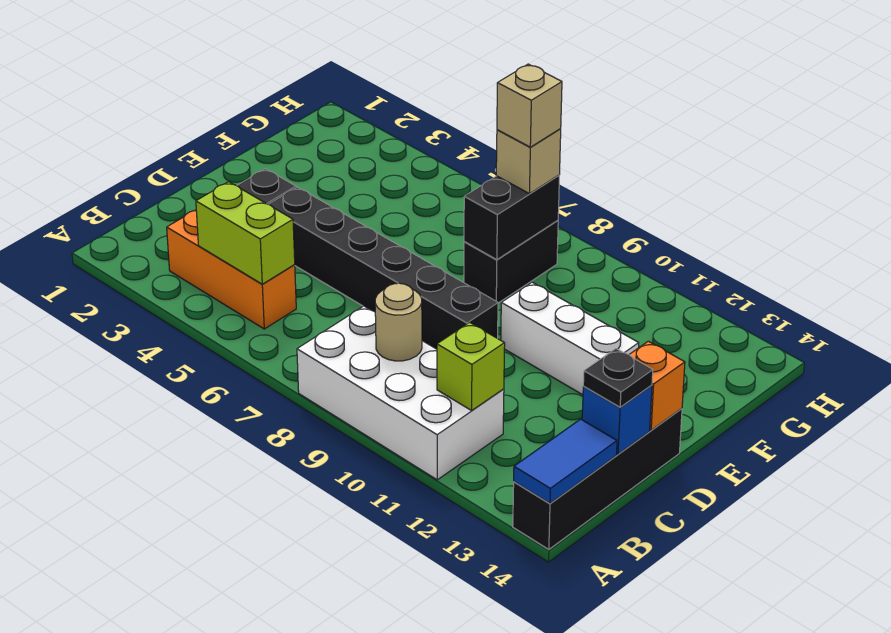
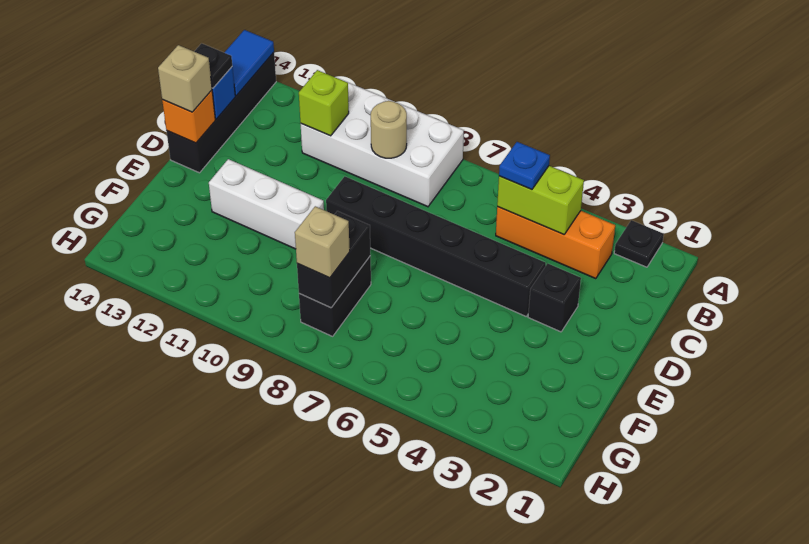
none -> black 1x1 plate [614,220,664,267]
none -> blue 1x1 plate [499,142,550,190]
tan 1x1 brick [497,64,562,147] -> tan 1x1 brick moved to [158,45,212,112]

